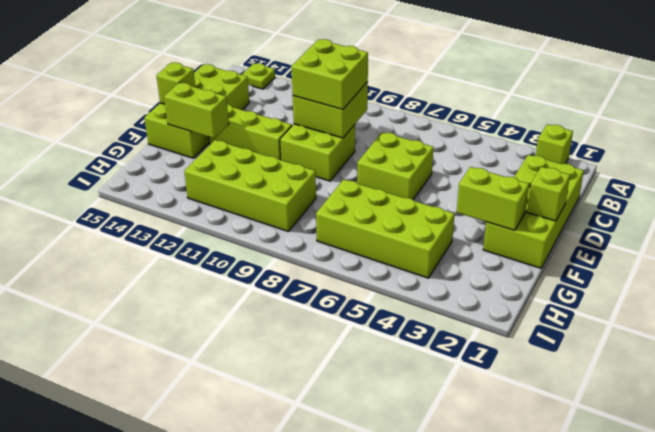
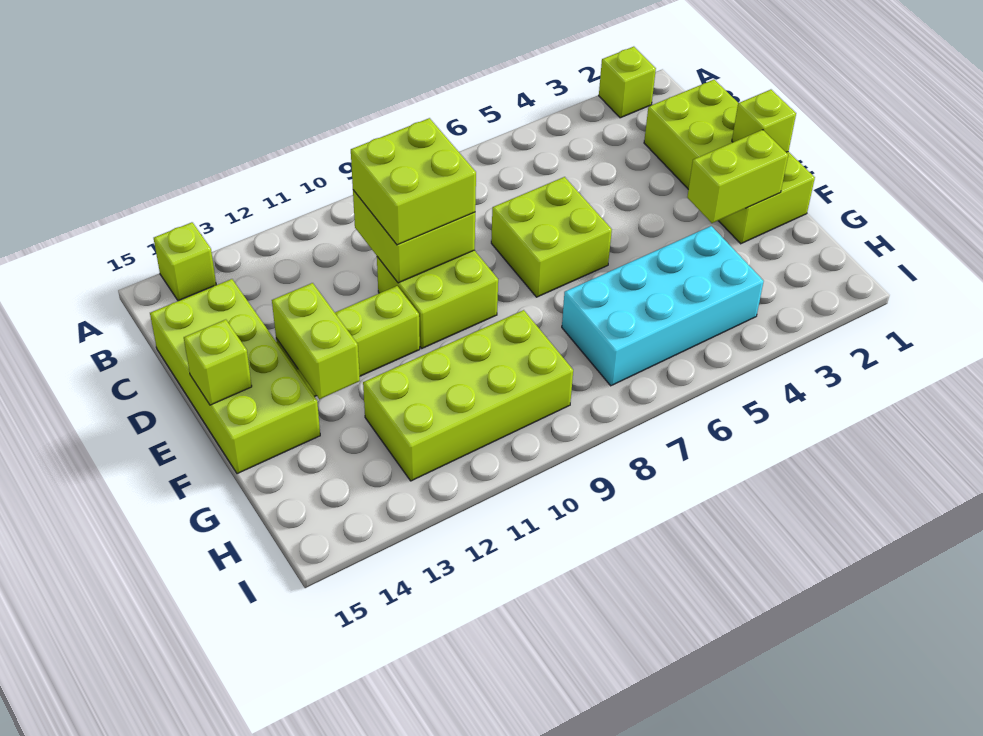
lime 1x1 plate [242,63,275,89] -> lime 1x1 brick [154,222,216,301]
lime 1x2 brick [164,83,229,138] -> lime 1x2 brick turned to [272,283,360,399]
lime 2x4 brick [316,179,454,278] -> cyan 2x4 brick [562,226,764,386]

